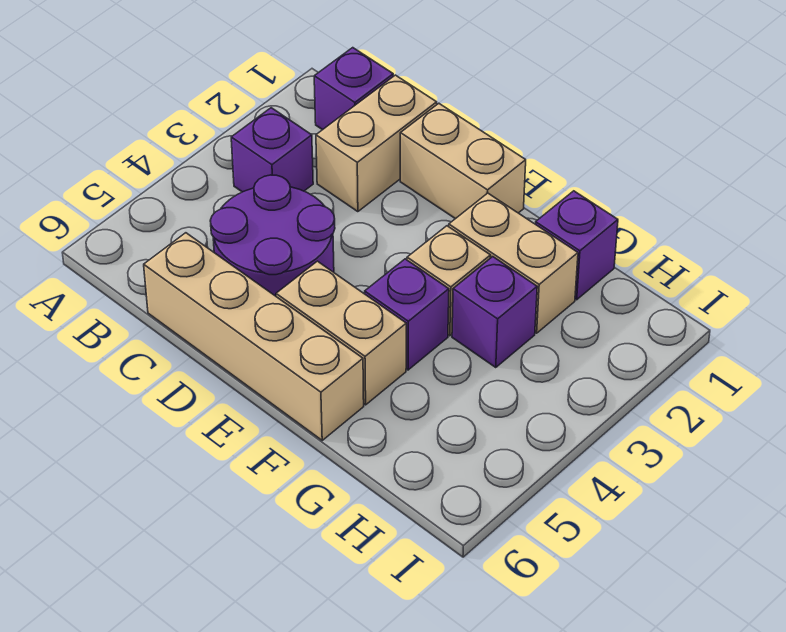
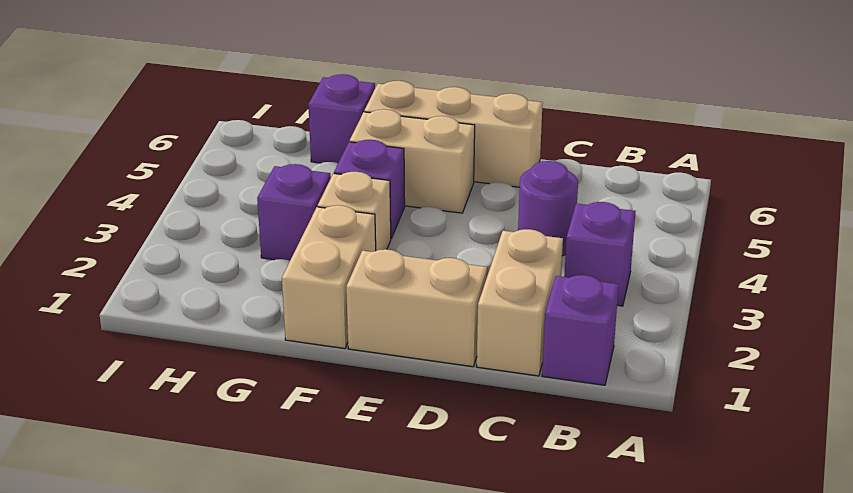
purple 2x2 round brick [210,175,335,296] -> purple 1x1 round brick [518,161,578,256]
tan 1x4 brick [144,233,364,440] -> tan 1x3 brick [364,81,543,187]
tan 1x2 brick [449,193,578,333] -> tan 1x2 brick turned to [282,205,376,348]
purple 1x1 brick [535,191,618,300] -> purple 1x1 brick moved to [308,74,375,163]

